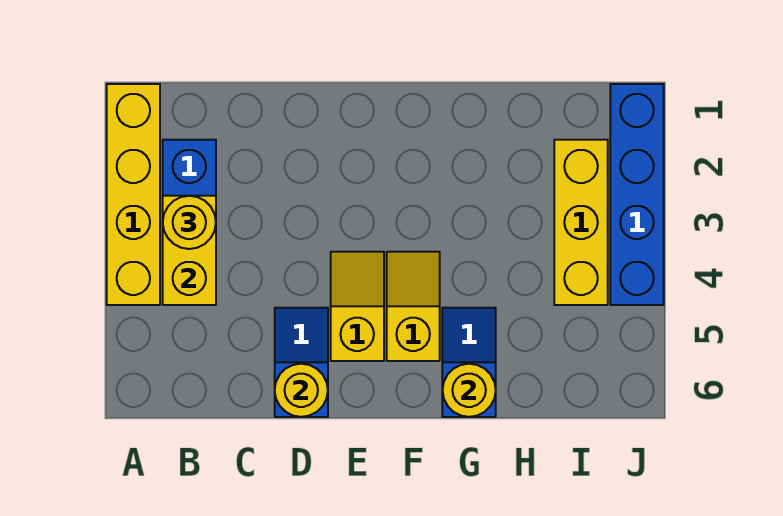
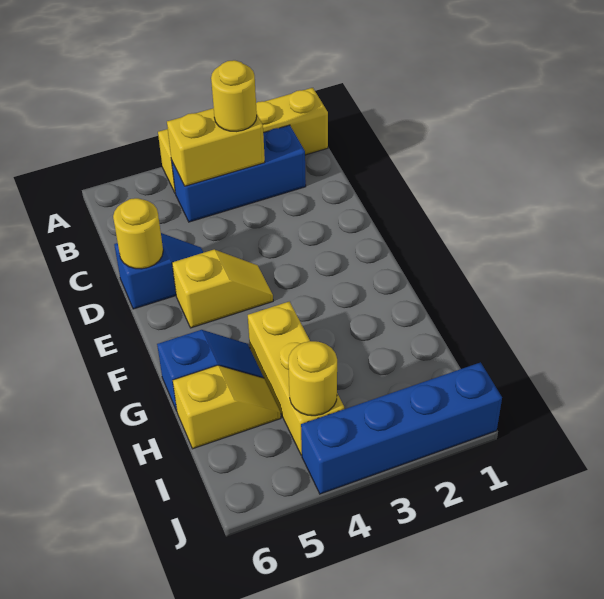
yellow 1x2 slope [387,252,440,361] -> yellow 1x2 slope moved to [173,365,281,449]
yellow 1x1 round brick [443,364,496,417] -> yellow 1x1 round brick moved to [288,341,337,416]
yellow 1x3 brick [554,140,608,305] -> yellow 1x3 brick turned to [248,301,344,455]

